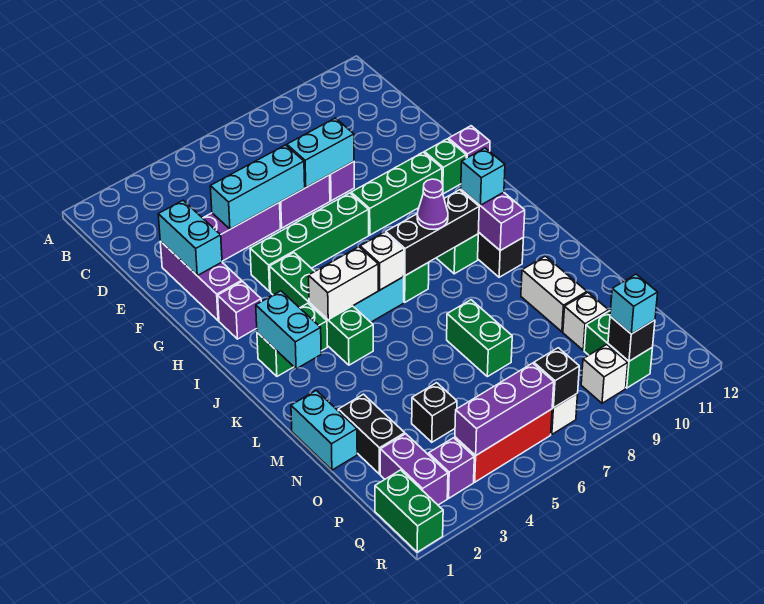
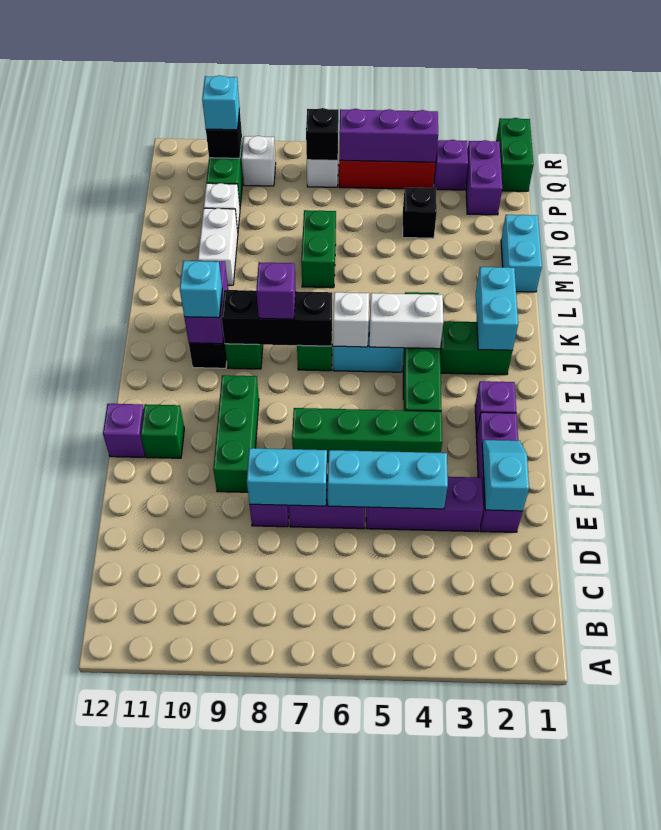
cyan 1x2 brick [158,200,222,276] -> cyan 1x2 slope [482,440,529,511]
green 1x3 brick [351,152,442,235] -> green 1x3 brick turned to [213,375,259,492]
purple 1x1 cone [417,179,448,229] -> purple 1x1 brick [256,262,296,319]
black 1x2 brick [338,394,405,474] -> none

